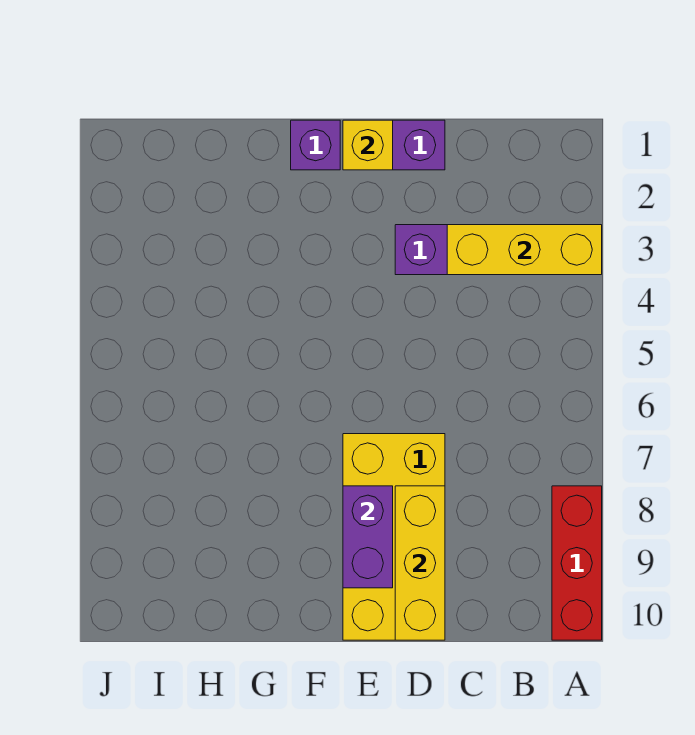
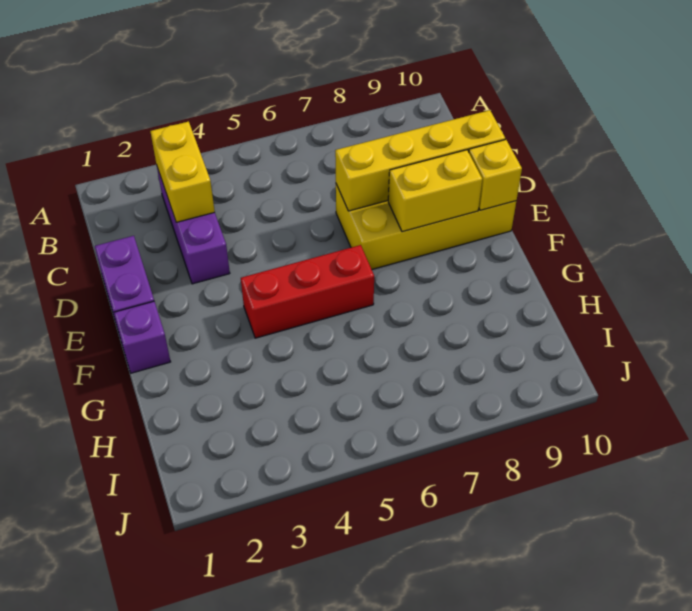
yellow 1x3 brick [447,225,602,275] -> yellow 1x2 brick [150,121,215,222]
red 1x3 brick [552,486,602,640] -> red 1x3 brick moved to [241,245,374,338]
yellow 1x3 brick [395,486,445,640] -> yellow 1x4 brick [335,110,505,211]
yellow 1x1 brick [343,120,393,170] -> yellow 1x1 brick moved to [469,140,522,210]
purple 1x2 brick [343,486,393,588] -> yellow 1x2 brick [388,150,482,232]

